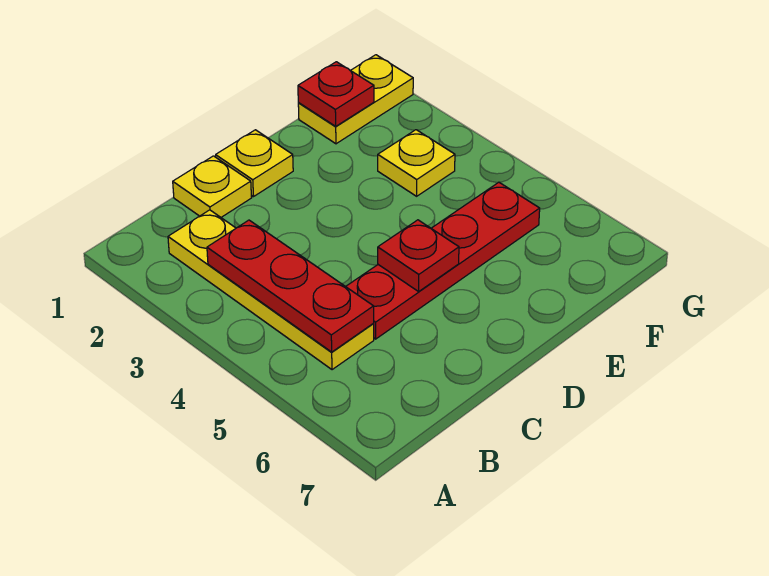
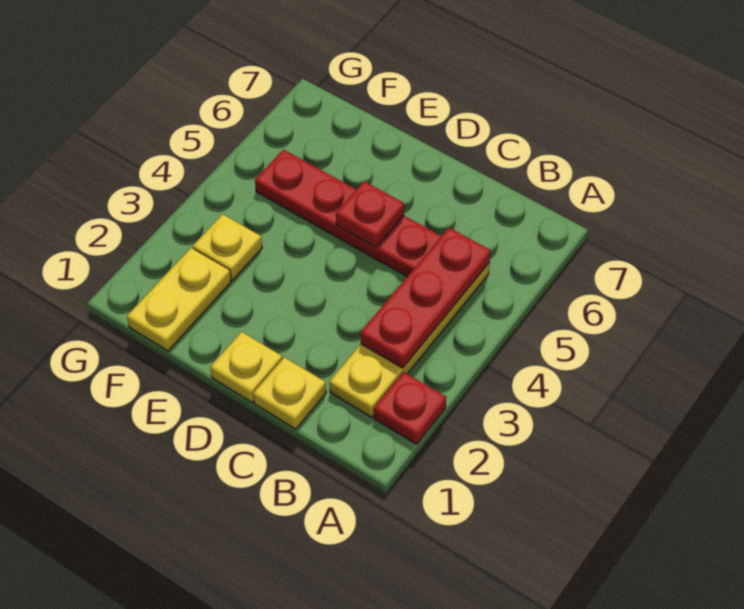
yellow 1x2 plate [298,55,413,144] -> yellow 1x2 plate turned to [127,248,231,351]
red 1x1 plate [298,62,374,126] -> red 1x1 plate moved to [374,372,446,444]

